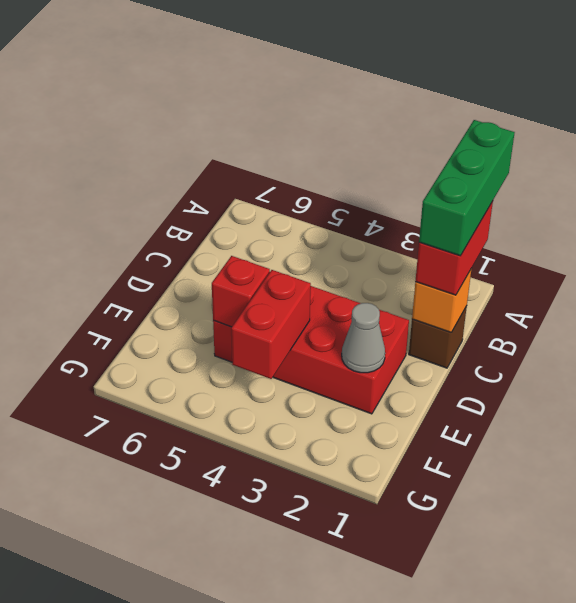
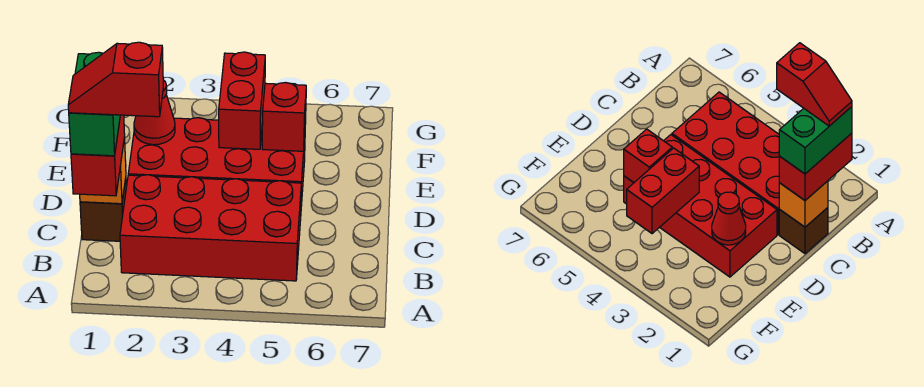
green 1x3 brick [419,120,515,256] -> green 1x2 brick [69,52,120,156]
none -> red 1x2 slope [68,42,163,117]
none -> red 2x4 brick [120,175,301,281]
grey 1x1 cone [342,303,385,373] -> red 1x1 cone [134,80,175,145]

